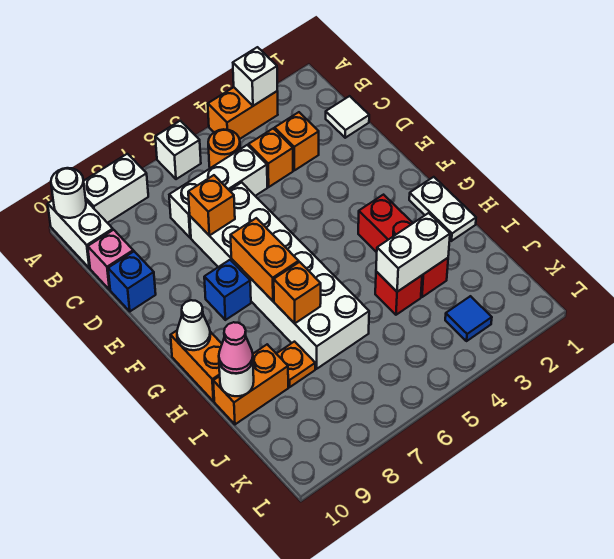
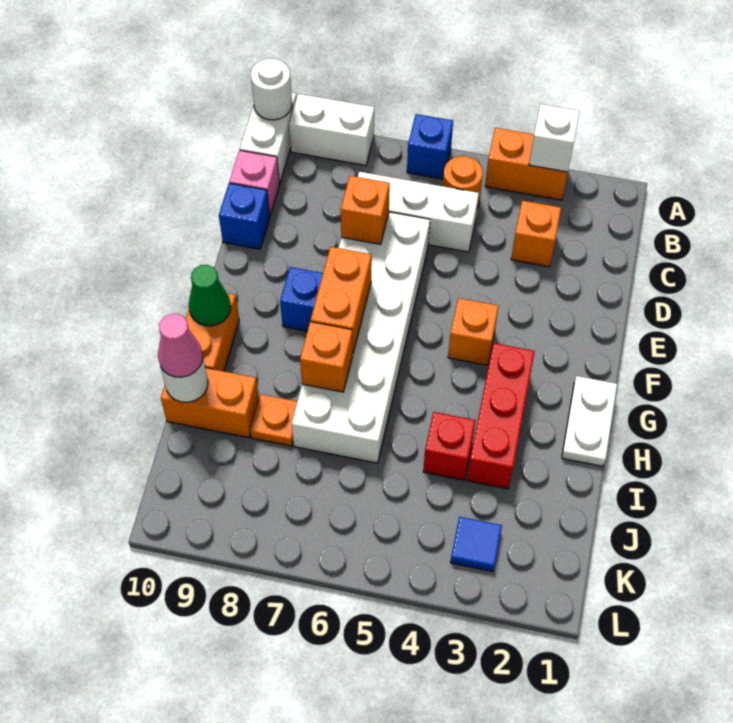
white 1x1 brick [155,121,201,179] -> blue 1x1 brick [407,114,453,179]
white 1x1 tile [326,96,369,138] -> none
orange 1x1 brick [249,129,293,187] -> orange 1x1 brick moved to [448,298,499,365]
white 1x1 cone [177,300,210,350] -> green 1x1 cone [189,265,231,326]
white 1x2 brick [376,213,450,292] -> none

